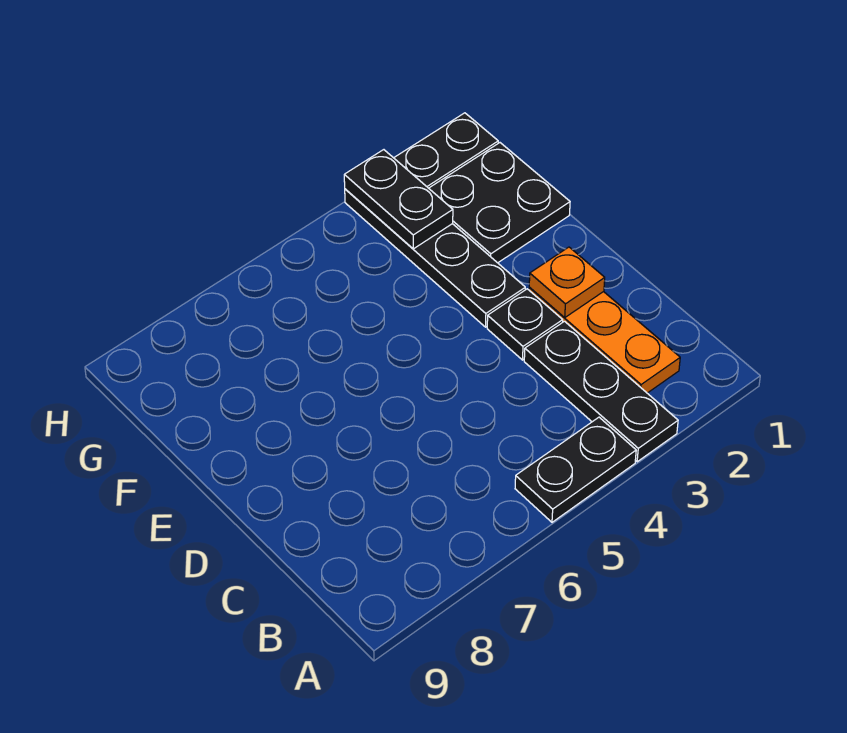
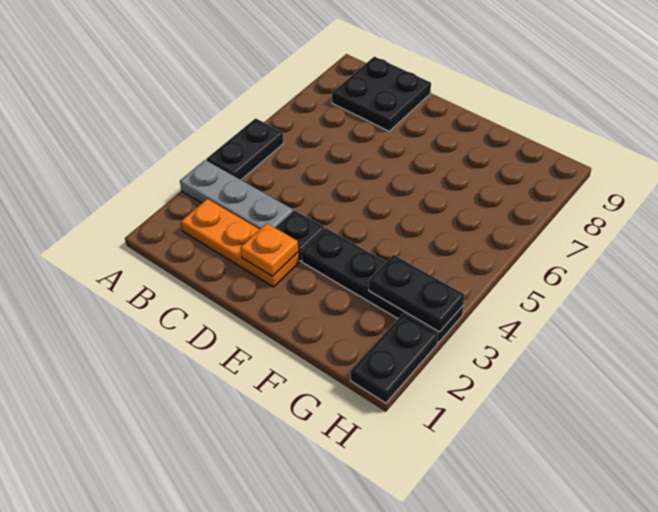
black 1x3 plate [524,321,678,462] -> grey 1x3 plate [180,160,293,229]
black 2x2 plate [429,143,570,263] -> black 2x2 plate moved to [332,57,431,131]

